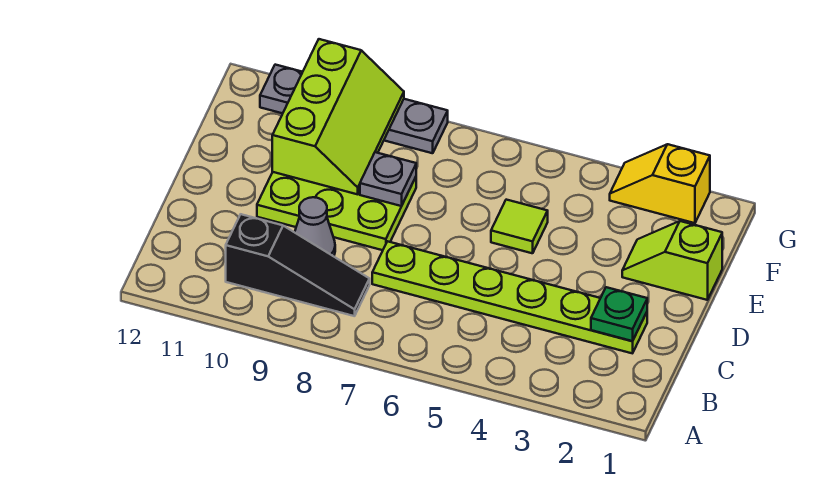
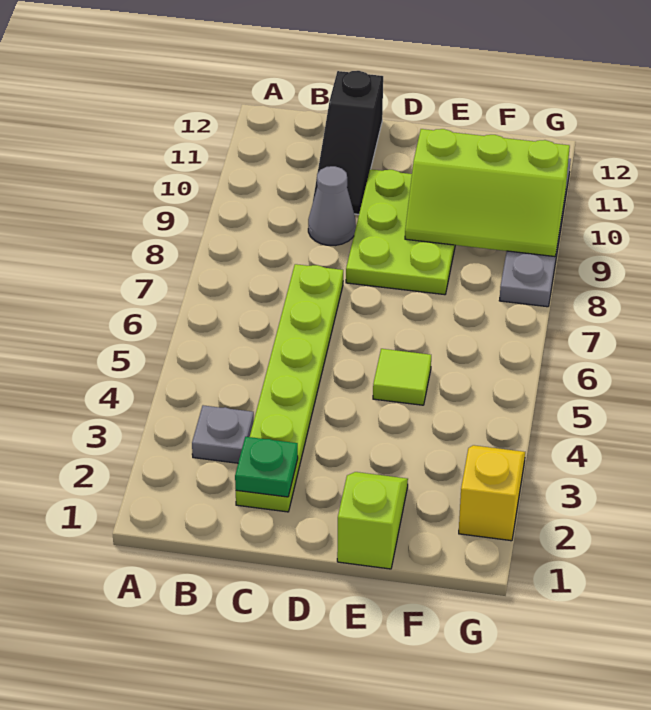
black 1x3 slope [226,214,370,316] -> black 1x3 slope moved to [313,71,383,214]
grey 1x1 plate [360,152,416,206] -> grey 1x1 plate moved to [192,405,254,463]

